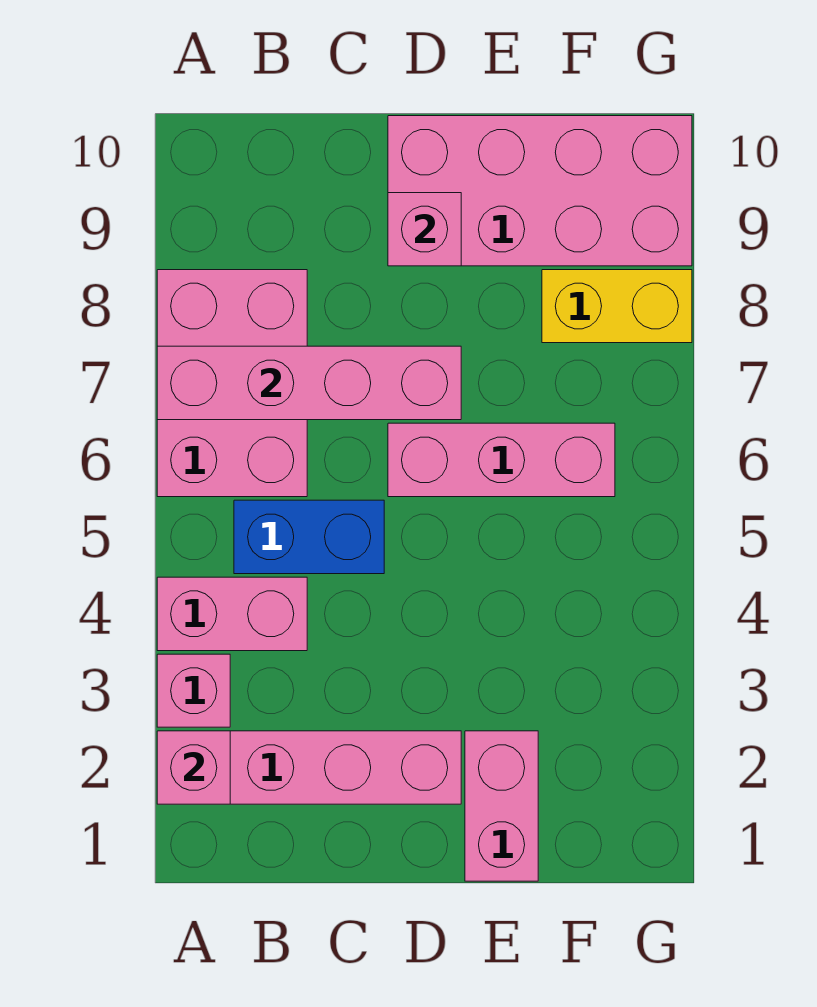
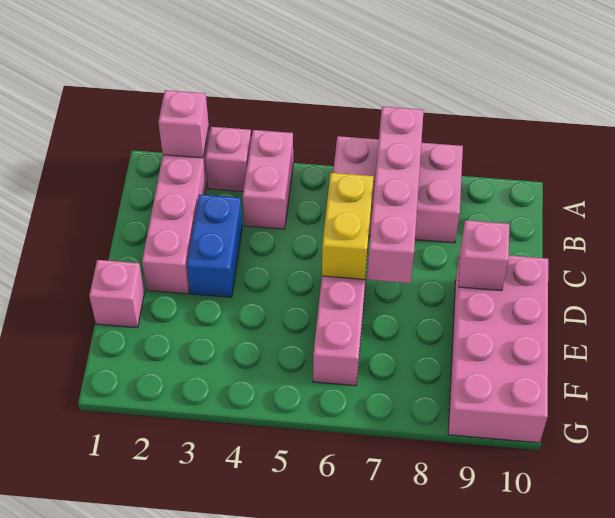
blue 1x2 brick [234,500,384,574] -> blue 1x2 brick moved to [187,194,242,297]
pink 1x2 brick [465,731,538,881] -> pink 1x1 brick [89,260,145,328]
yellow 1x2 brick [542,270,692,343] -> yellow 1x2 brick moved to [322,173,374,279]

